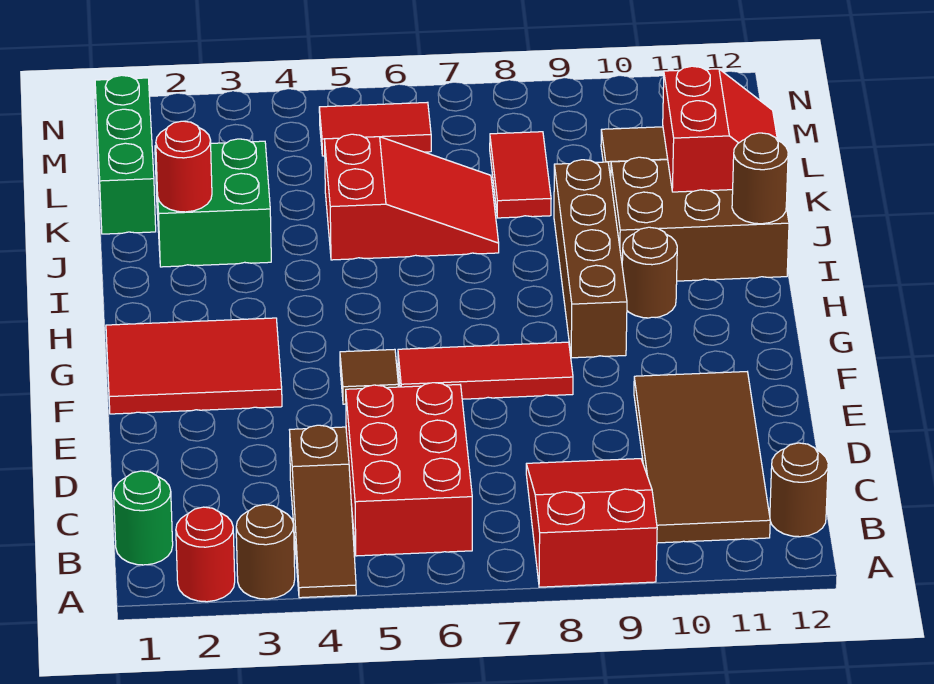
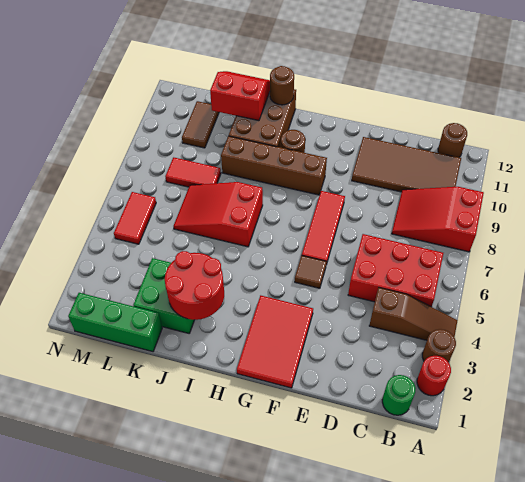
red 1x1 round brick [156,121,212,212] -> red 2x2 round brick [165,251,224,320]
red 2x3 slope [325,134,499,260] -> red 2x3 slope turned to [173,182,263,247]

